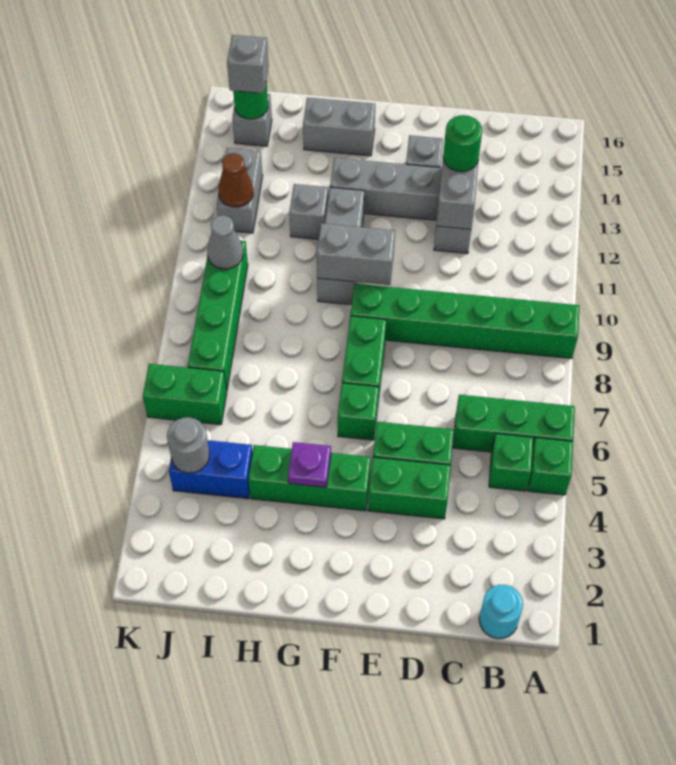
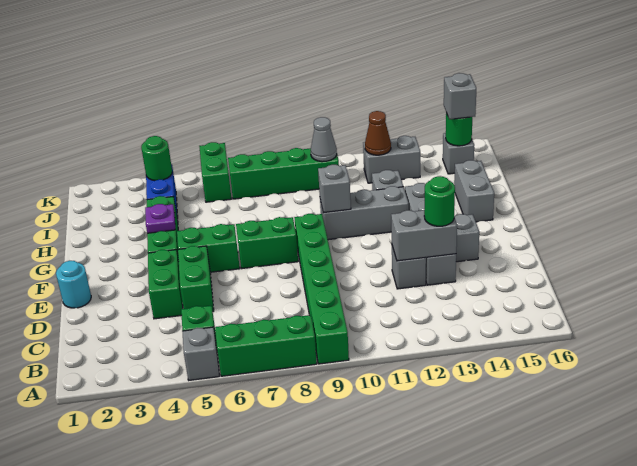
green 1x1 brick [528,438,573,495] -> grey 1x1 brick [182,327,219,380]
green 1x3 brick [453,395,575,452] -> green 1x3 brick turned to [215,315,317,376]
cyan 1x1 round brick [479,585,523,639] -> cyan 1x1 round brick moved to [56,261,91,308]
green 1x1 brick [338,383,379,440] -> green 1x2 brick [177,224,240,272]
grey 1x2 brick [317,223,395,285] -> grey 1x1 brick [318,165,351,213]
grey 1x1 round brick [167,417,209,473] -> green 1x1 round brick [141,136,172,181]

